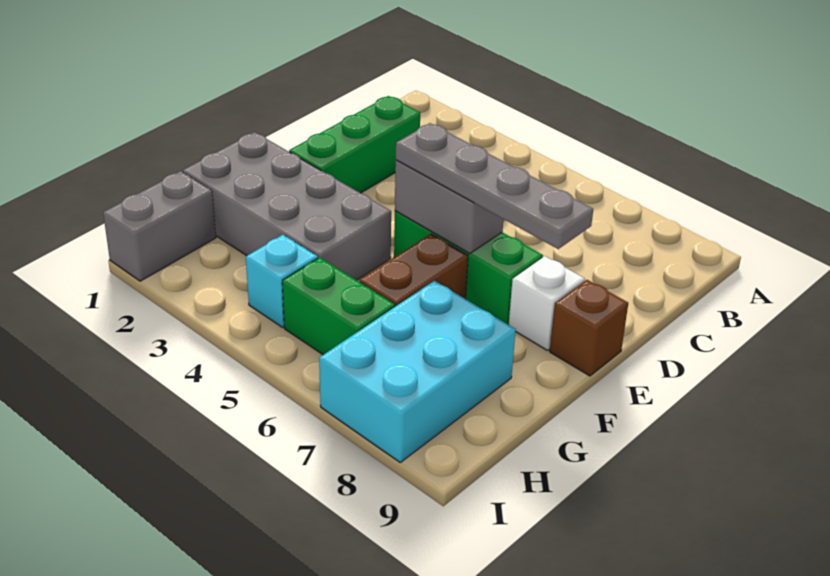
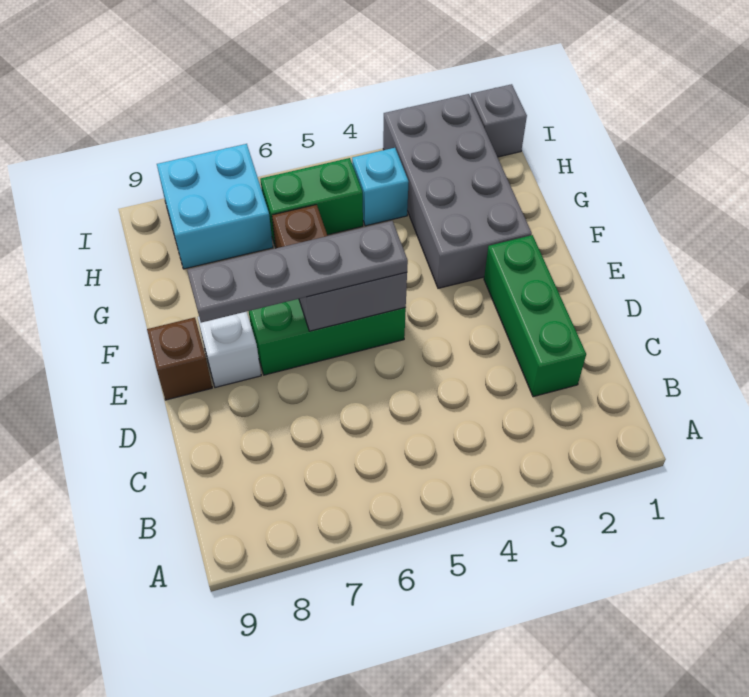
grey 2x4 brick [183,132,391,280] -> grey 2x4 brick turned to [383,94,532,288]
cyan 2x3 brick [319,281,516,462] -> cyan 2x2 brick [157,144,273,269]
grey 1x2 brick [103,171,216,281] -> grey 1x1 brick [471,84,527,157]

